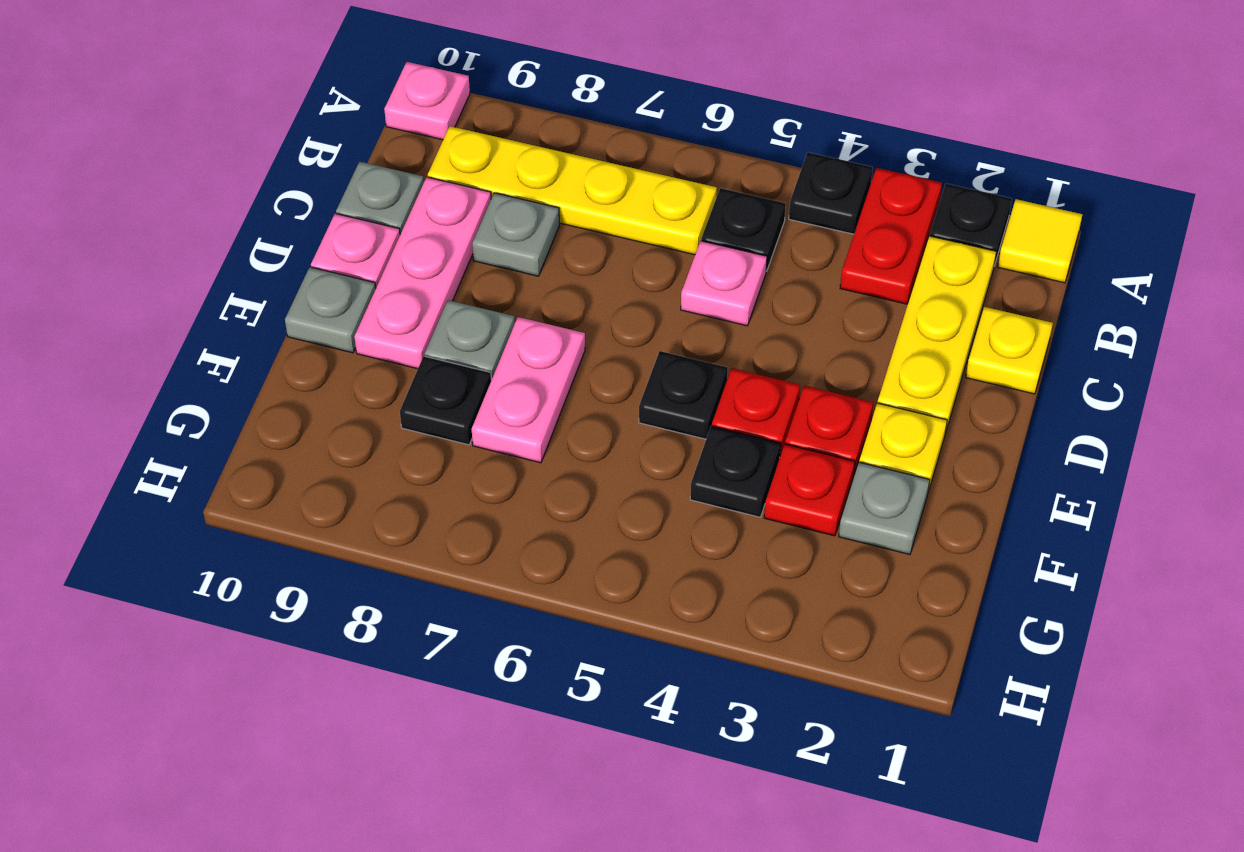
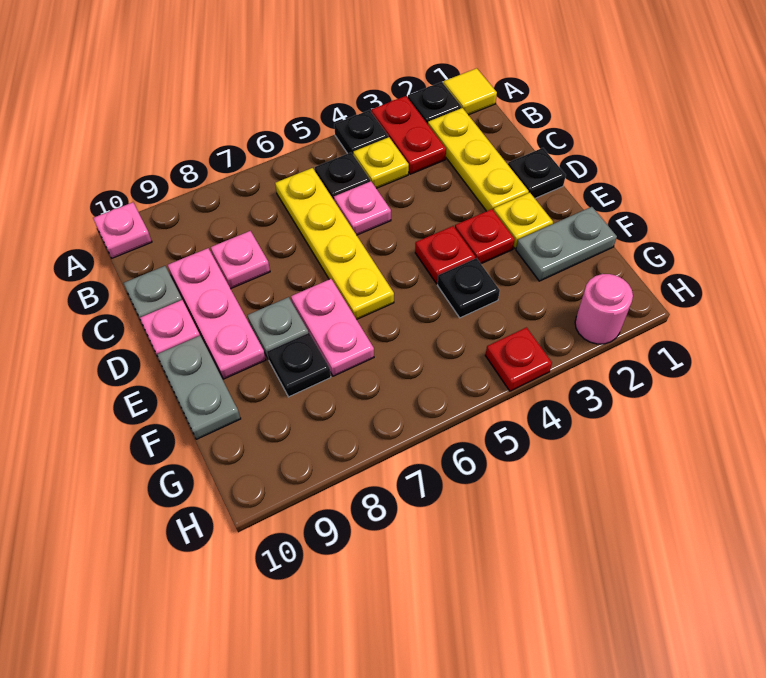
yellow 1x4 plate [428,126,717,255] -> yellow 1x4 plate turned to [275,168,394,320]
yellow 1x1 plate [966,307,1053,394] -> yellow 1x1 plate moved to [353,137,409,188]
grey 1x1 plate [472,193,559,276] -> pink 1x1 plate [211,231,270,289]
black 1x1 plate [639,351,728,439] -> black 1x1 plate moved to [508,148,566,198]
grey 1x1 plate [285,267,376,353] -> grey 1x2 plate [157,336,241,439]
grey 1x1 plate [839,462,930,554] -> grey 1x2 plate [516,207,617,281]
red 1x1 plate [764,444,855,536] -> red 1x1 plate moved to [485,327,552,391]
none -> pink 1x1 round brick [575,274,633,344]

